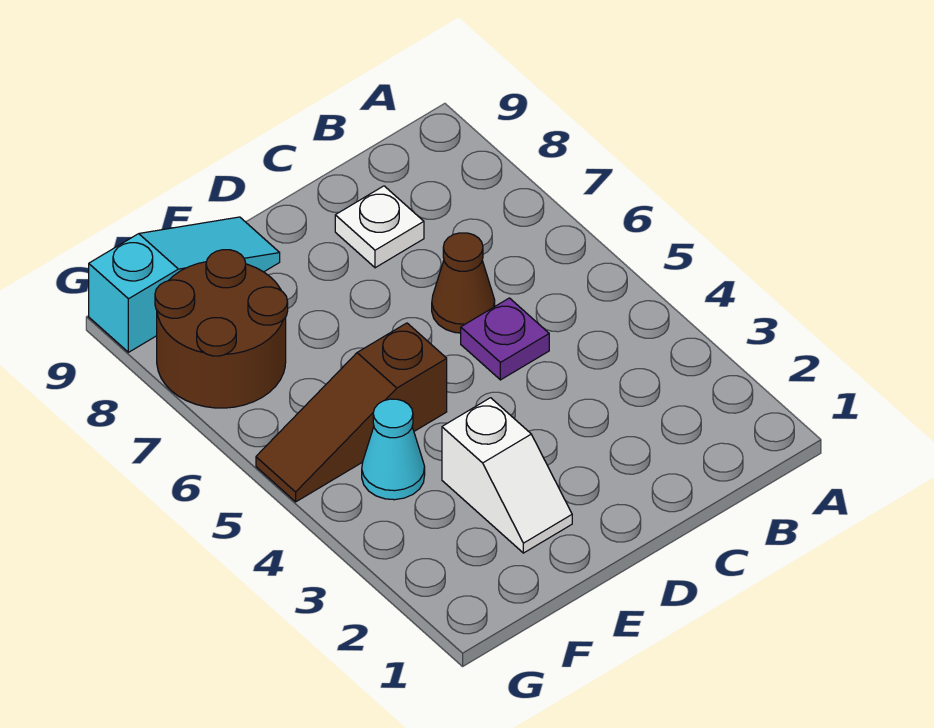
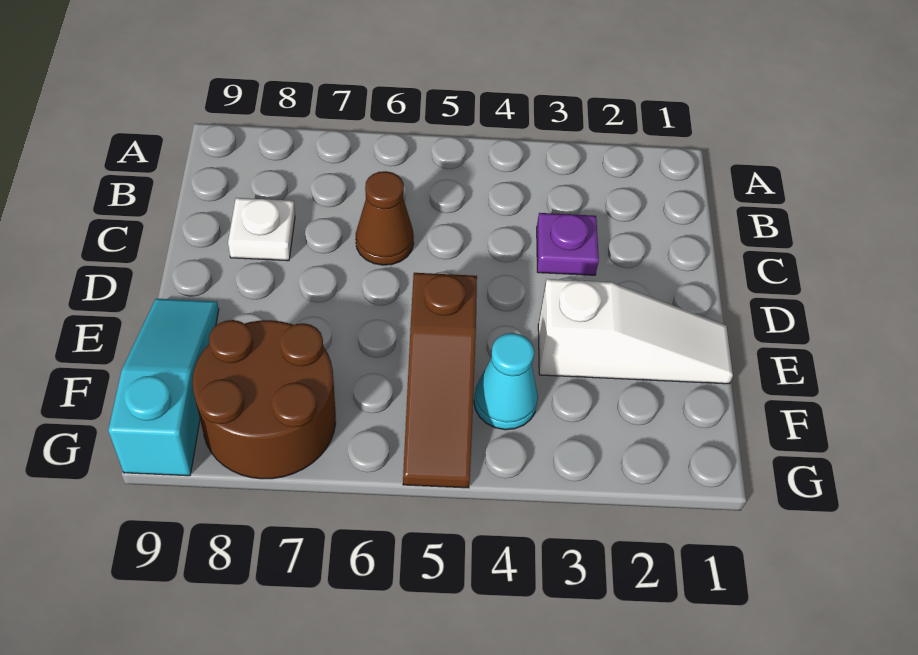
purple 1x1 plate [461,298,549,380] -> purple 1x1 plate moved to [537,213,599,275]
white 1x2 slope [442,398,572,553] -> white 1x3 slope [538,279,733,384]

